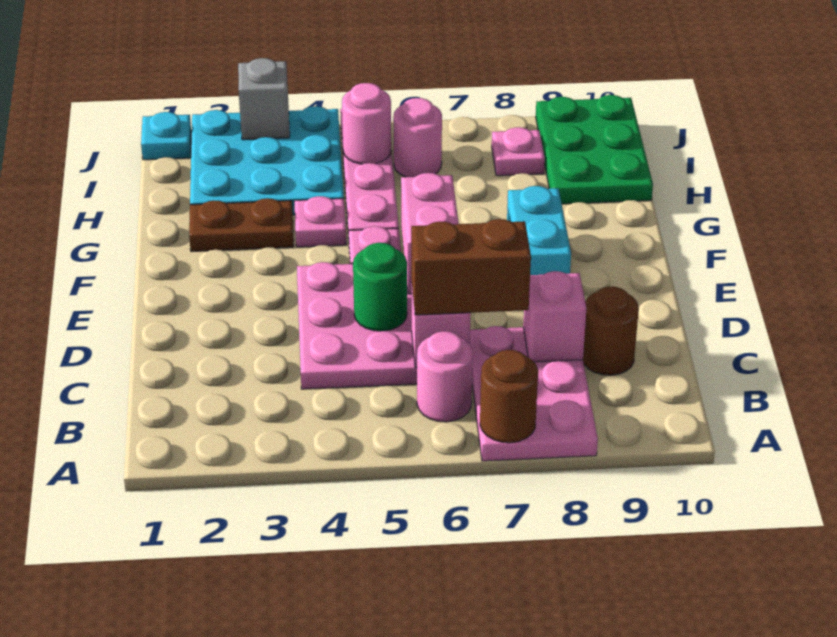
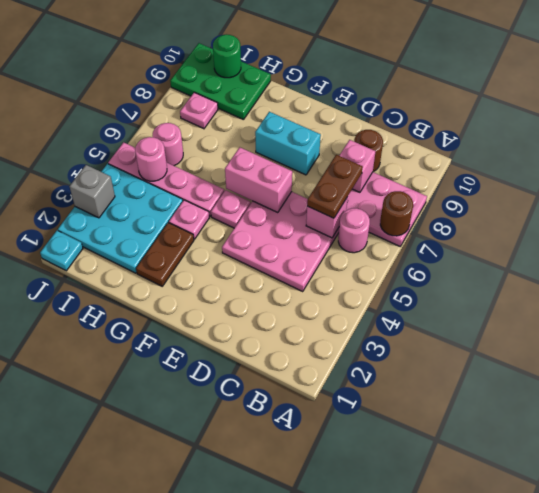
brown 1x2 brick [411,219,531,315] -> brown 1x2 plate [307,155,363,218]
green 1x1 round brick [353,243,407,331] -> green 1x1 round brick moved to [213,34,241,78]

